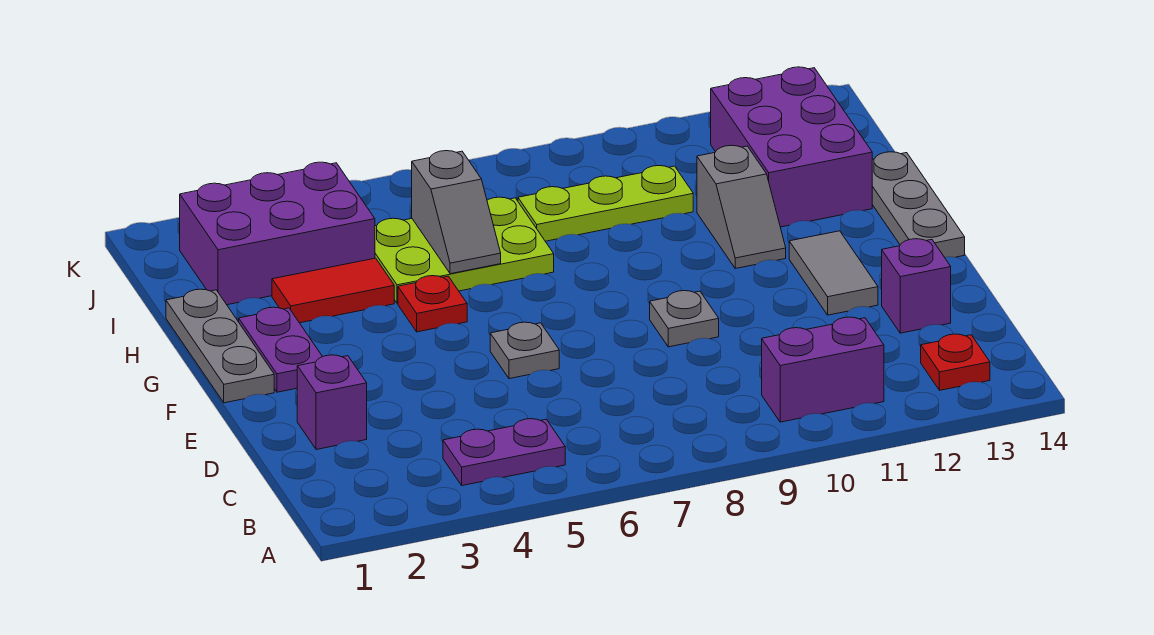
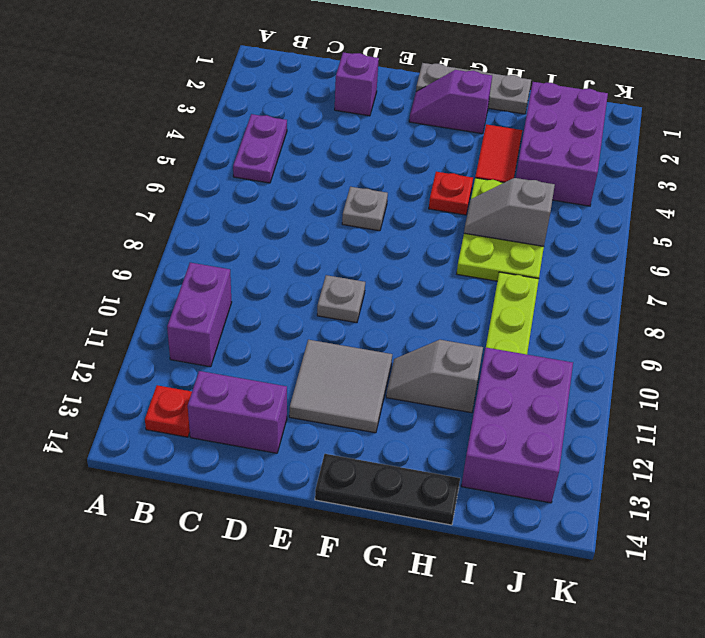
purple 1x1 brick [882,239,951,333] -> purple 1x2 brick [188,371,287,453]
grey 1x2 tile [789,231,878,315] -> grey 2x2 tile [289,340,392,433]
purple 1x2 plate [239,307,322,392] -> purple 1x2 slope [409,70,492,134]
grey 1x3 plate [872,152,965,257] -> black 1x3 plate [315,454,460,525]
purple 2x3 brick [711,67,872,227] -> purple 2x3 brick turned to [461,347,573,503]

